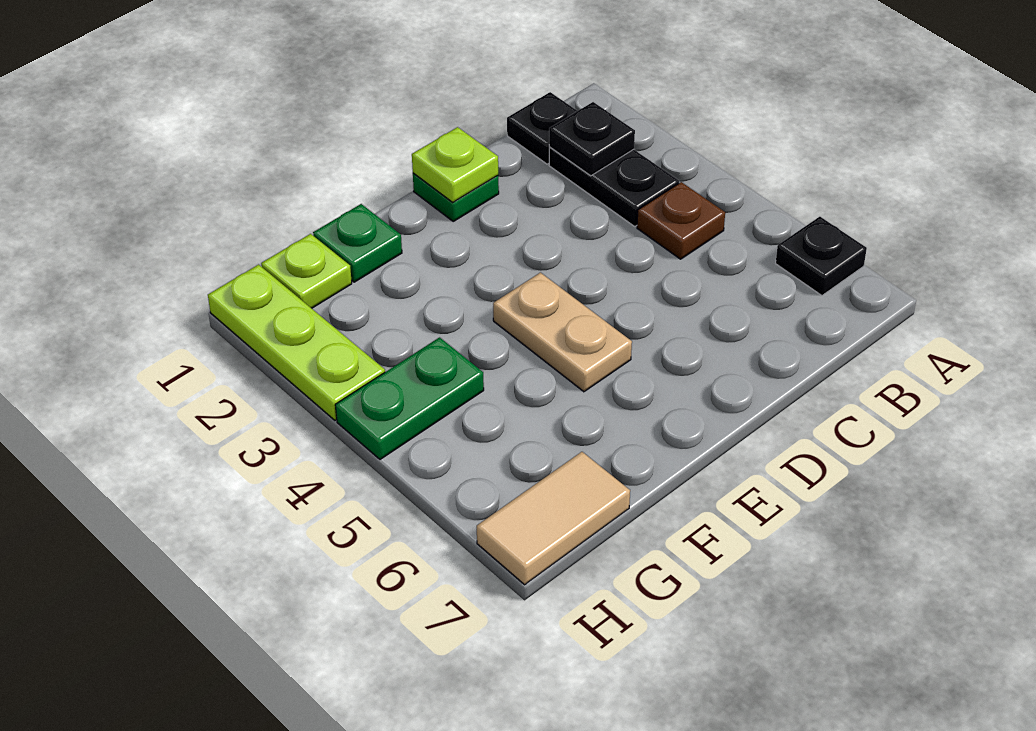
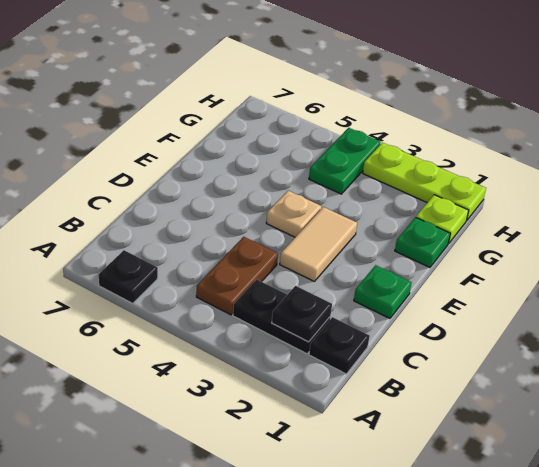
brown 1x1 plate [637,182,725,259] -> brown 1x2 plate [196,237,278,315]
lime 1x1 plate [412,127,498,202] -> none
tan 1x2 plate [493,273,632,392] -> tan 1x1 plate [266,191,321,237]
tan 1x2 tile [477,452,630,585] -> tan 1x2 tile moved to [280,207,357,282]

